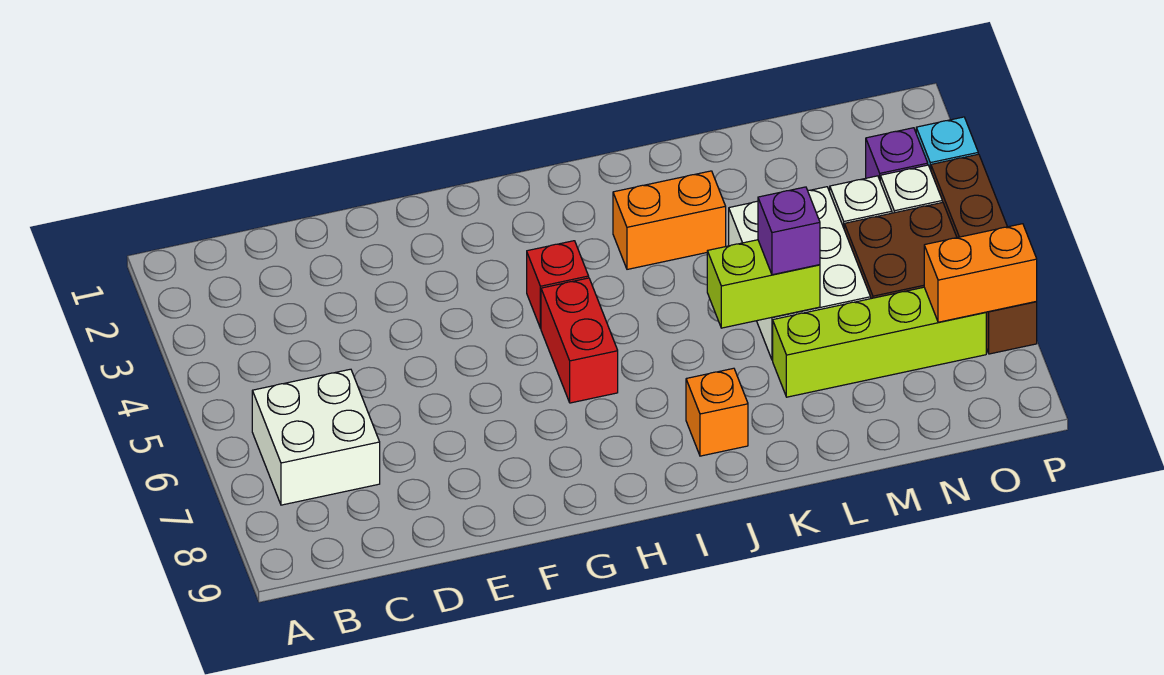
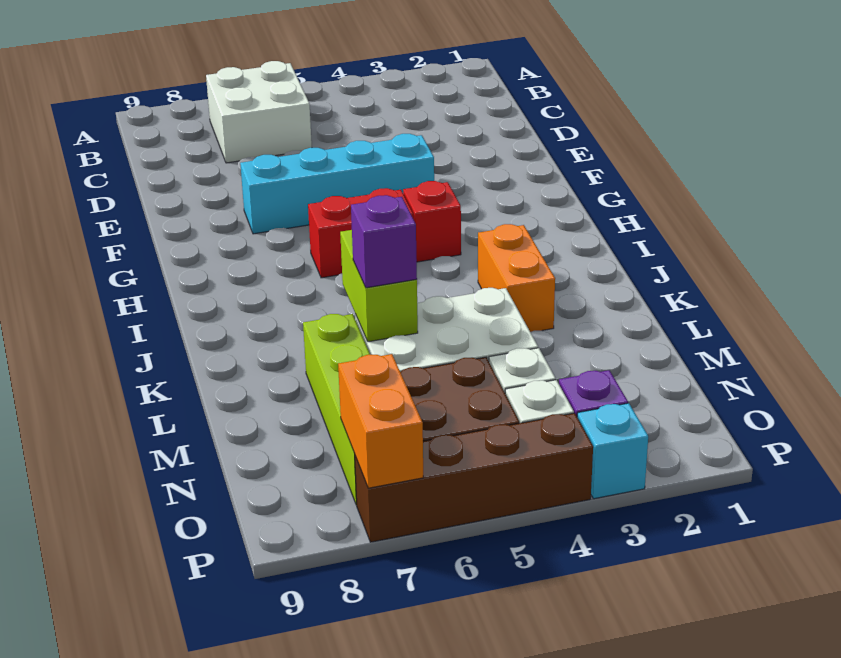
none -> cyan 1x4 brick [240,134,434,234]
orange 1x1 brick [686,368,748,456] -> none

